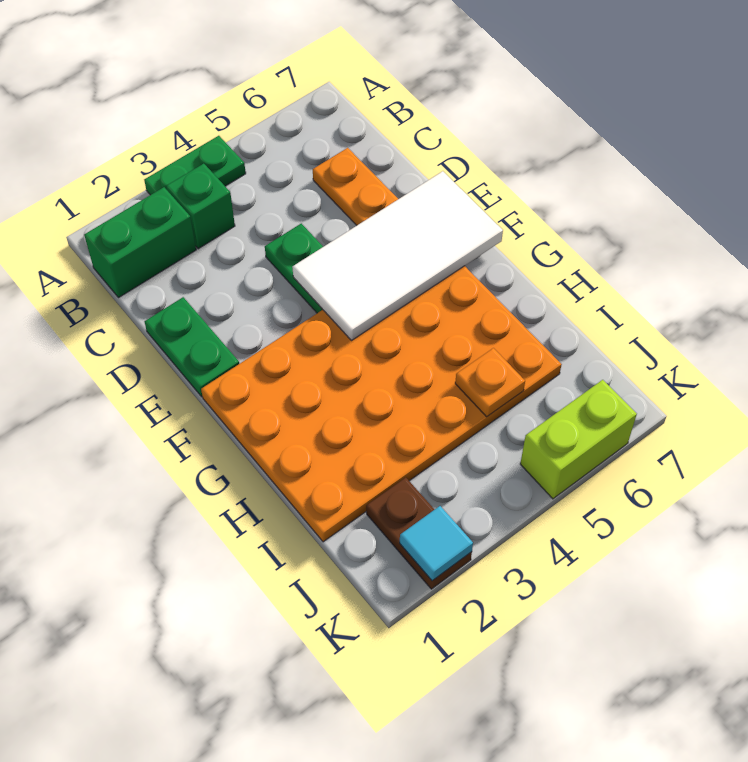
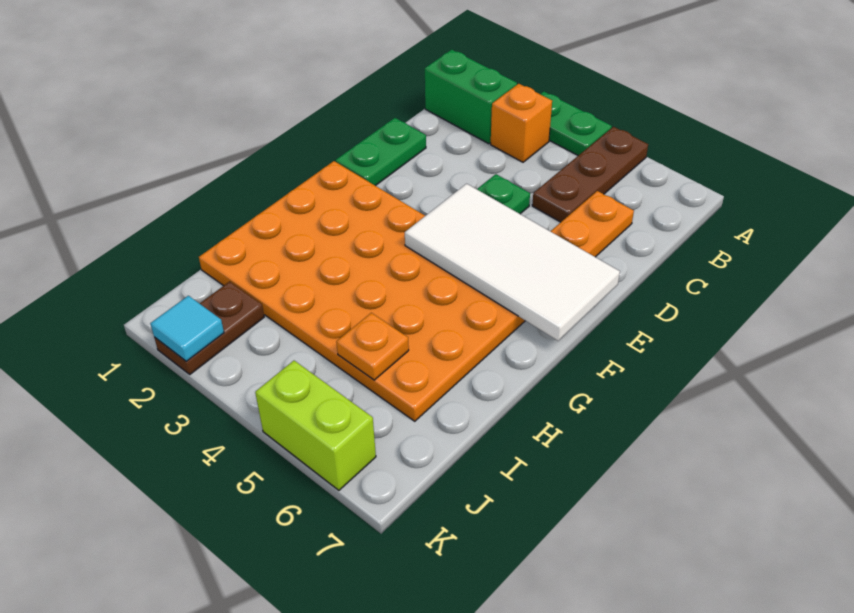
none -> brown 1x3 plate [532,127,648,222]
green 1x1 brick [166,164,235,249] -> orange 1x1 brick [491,84,552,162]

